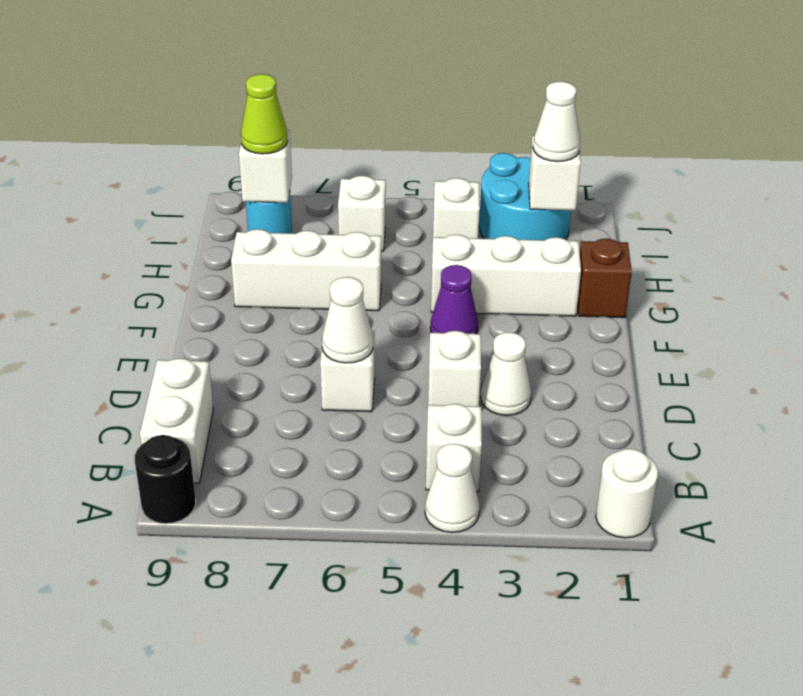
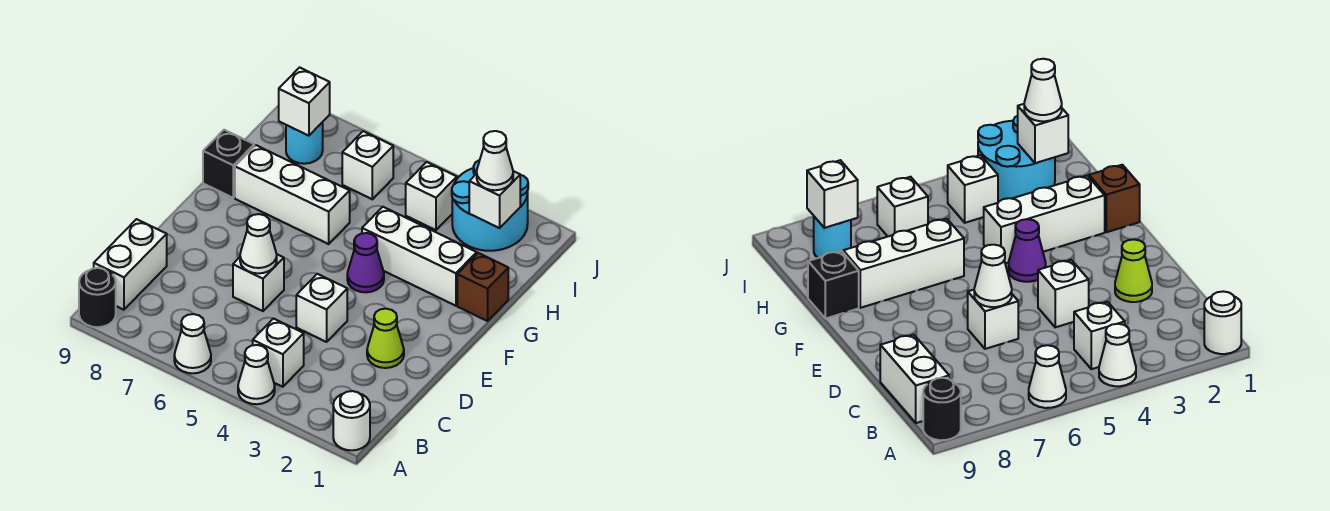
white 1x1 cone [481,332,531,416] -> white 1x1 cone moved to [174,314,211,373]
none -> black 1x1 brick [203,130,254,198]
lime 1x1 cone [241,74,288,154] -> lime 1x1 cone moved to [367,309,404,368]

